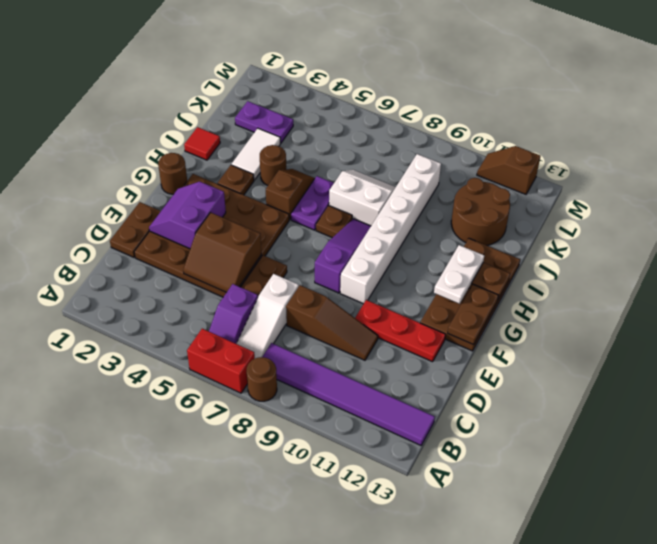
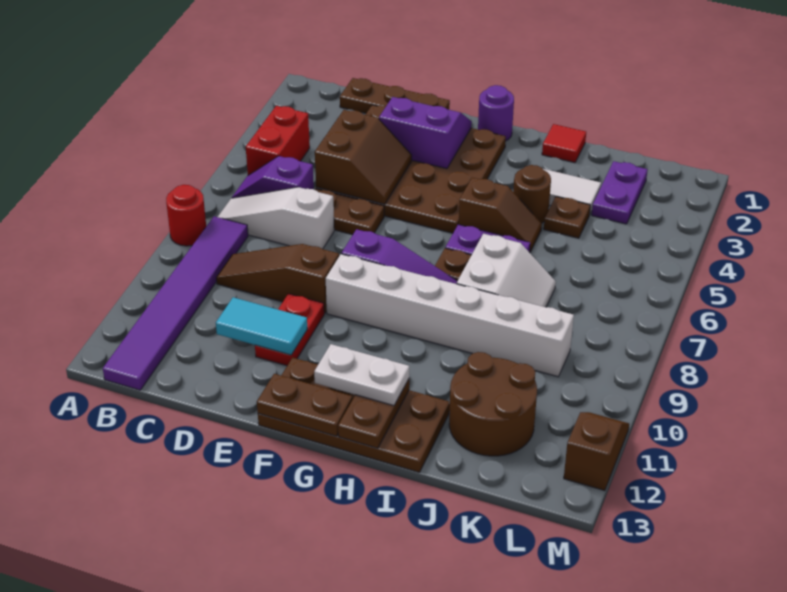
red 1x2 brick [187,329,255,393] -> red 1x2 brick moved to [246,106,310,175]
brown 1x1 round brick [247,357,277,401] -> red 1x1 round brick [166,185,206,246]
brown 1x2 plate [110,202,161,257] -> brown 1x3 plate [340,78,450,113]
brown 2x2 slope [183,212,261,292] -> brown 2x2 slope turned to [315,110,412,204]
brown 1x3 slope [286,285,378,360] -> brown 1x3 slope turned to [216,244,339,313]
none -> cyan 1x2 tile [216,297,307,355]
red 1x3 plate [355,300,446,362] -> red 1x2 plate [255,294,324,366]
brown 1x1 round brick [158,153,187,194] -> purple 1x1 round brick [478,85,514,141]
brown 1x1 plate [218,165,254,195] -> brown 1x1 plate moved to [544,197,590,238]

